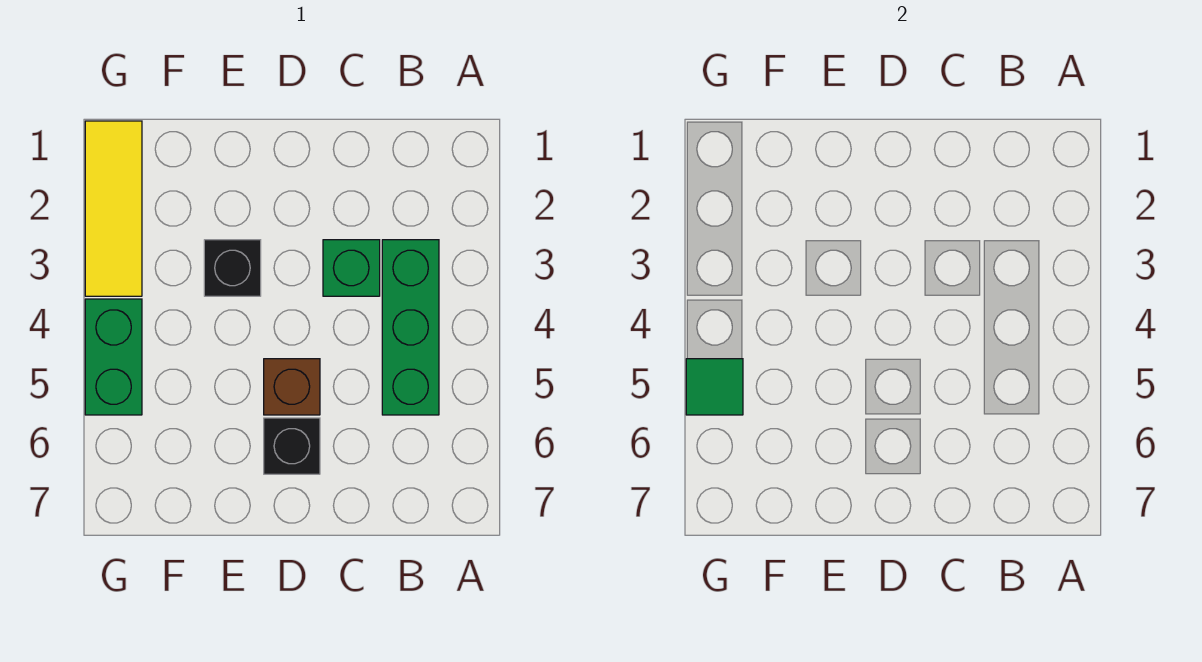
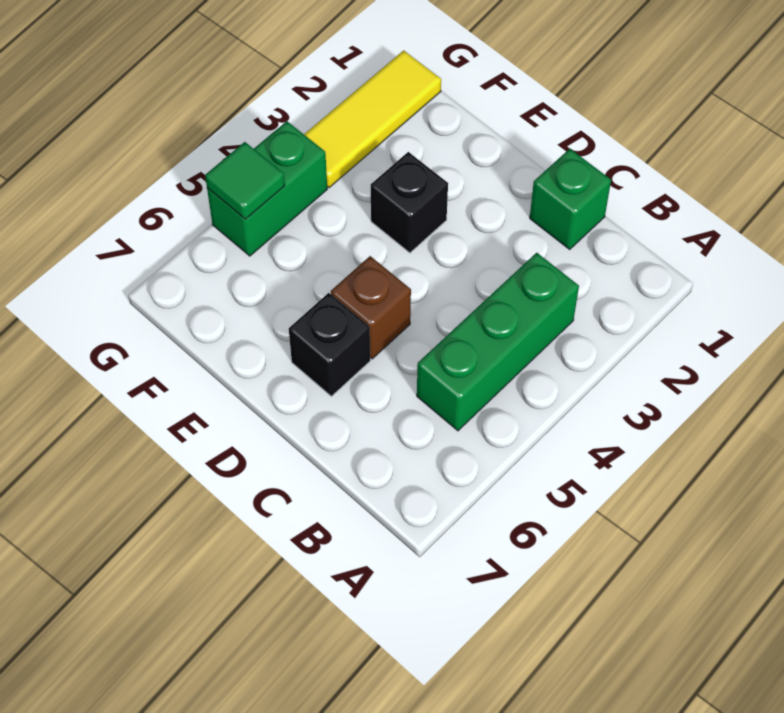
green 1x1 brick [323,240,380,296] -> green 1x1 brick moved to [530,149,611,249]

